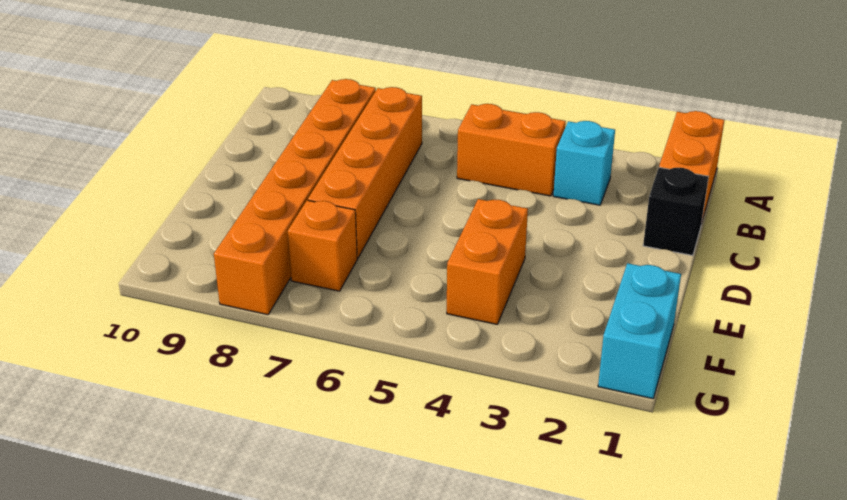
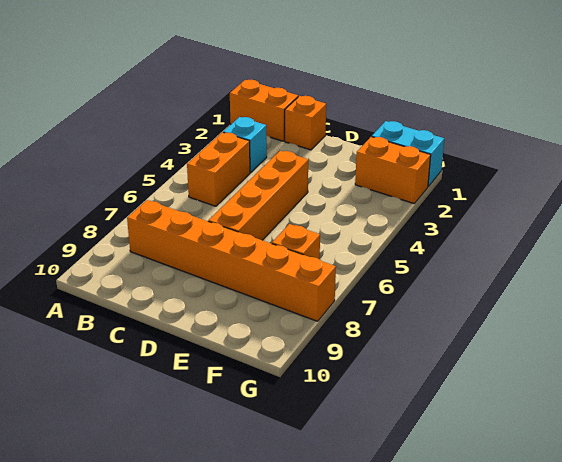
orange 1x4 brick [308,87,422,258] -> orange 1x4 brick turned to [208,151,308,240]
black 1x1 brick [643,168,709,255] -> orange 1x1 brick [285,96,326,150]
orange 1x2 brick [447,199,528,324] -> orange 1x2 brick moved to [355,137,431,203]

